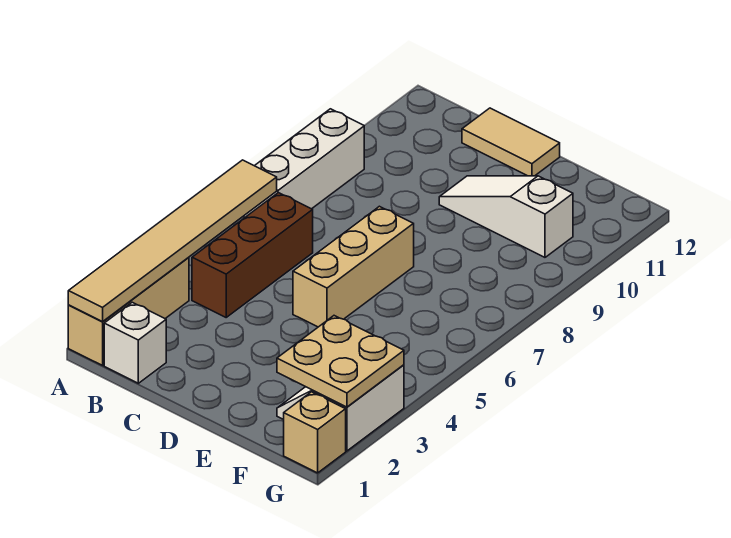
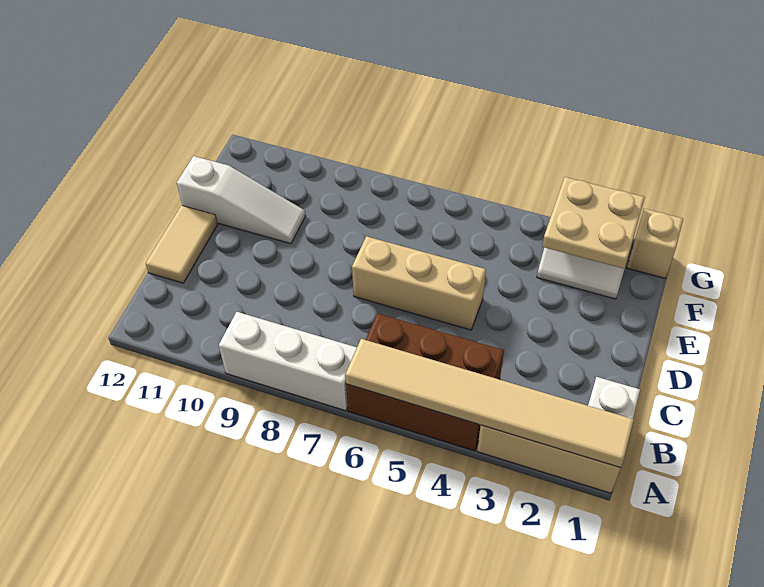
brown 1x3 brick [192,193,313,317] -> brown 2x3 brick [346,313,504,451]
white 1x3 slope [439,176,573,257] -> white 1x3 slope turned to [177,156,305,244]

